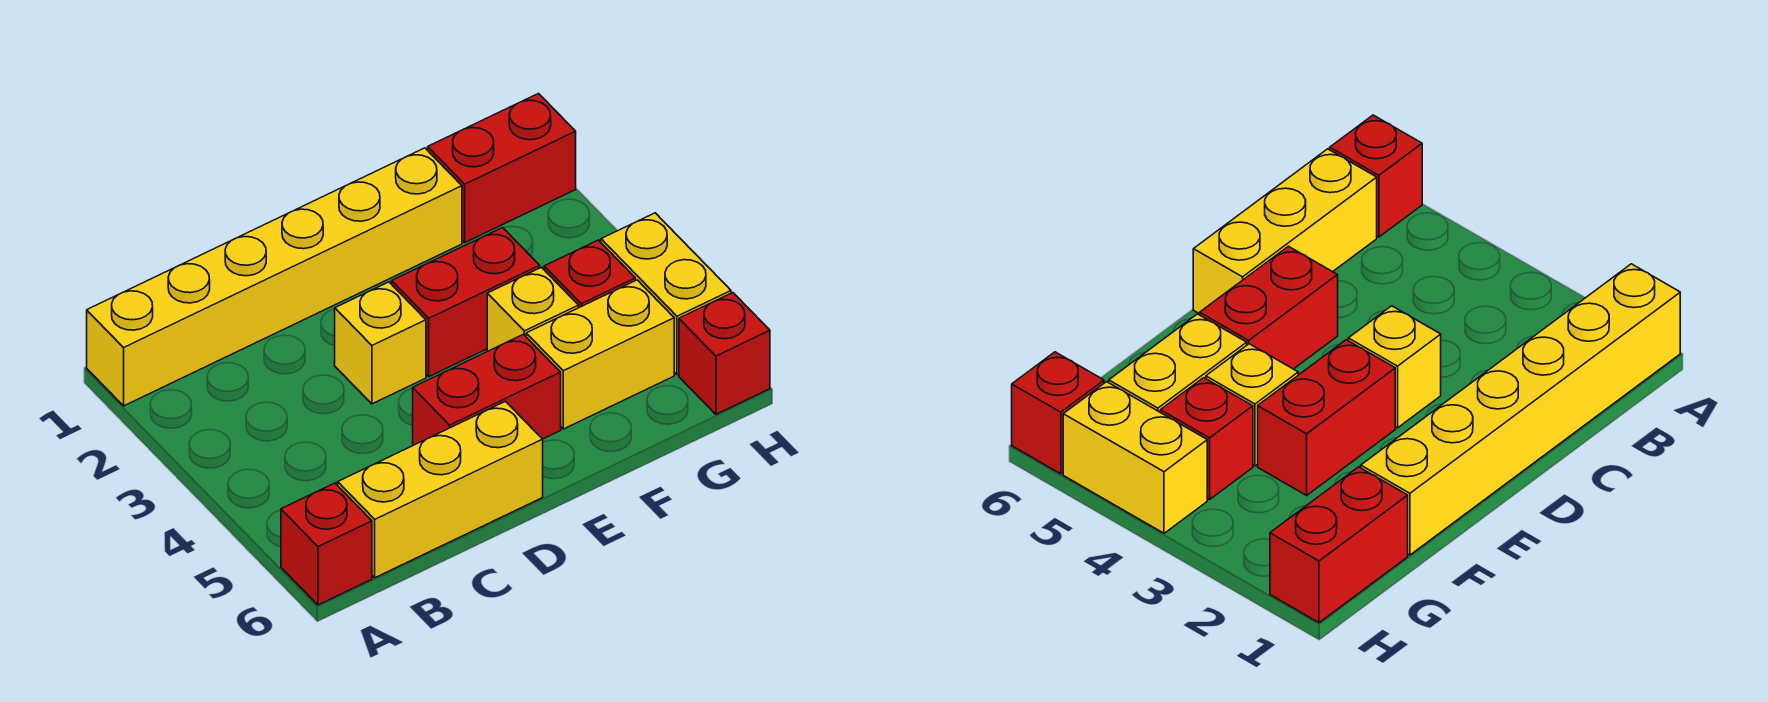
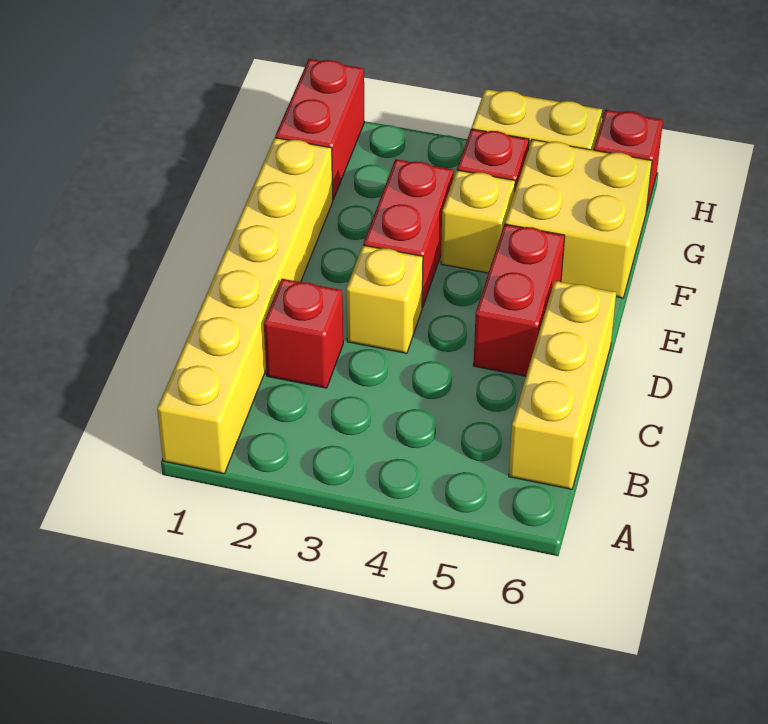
red 1x1 brick [281,483,372,605] -> red 1x1 brick moved to [264,279,343,388]
yellow 1x2 brick [526,280,674,429] -> yellow 2x2 brick [505,140,652,298]

